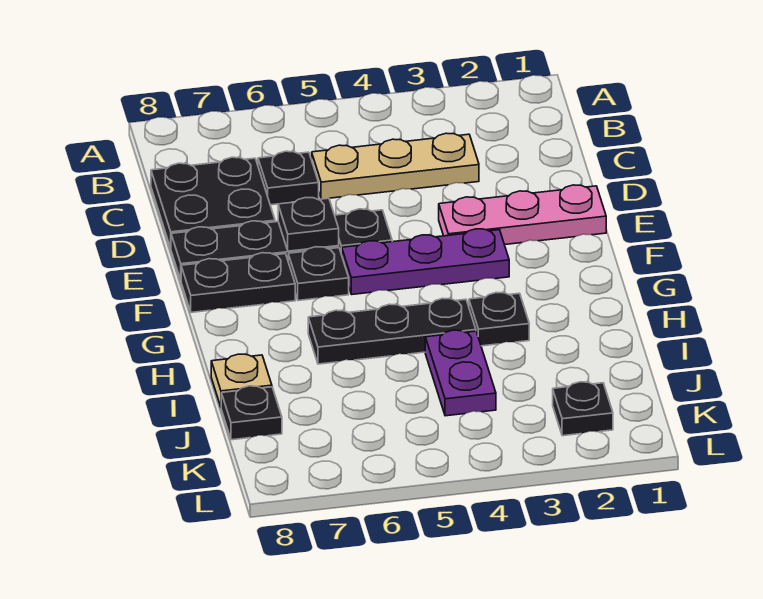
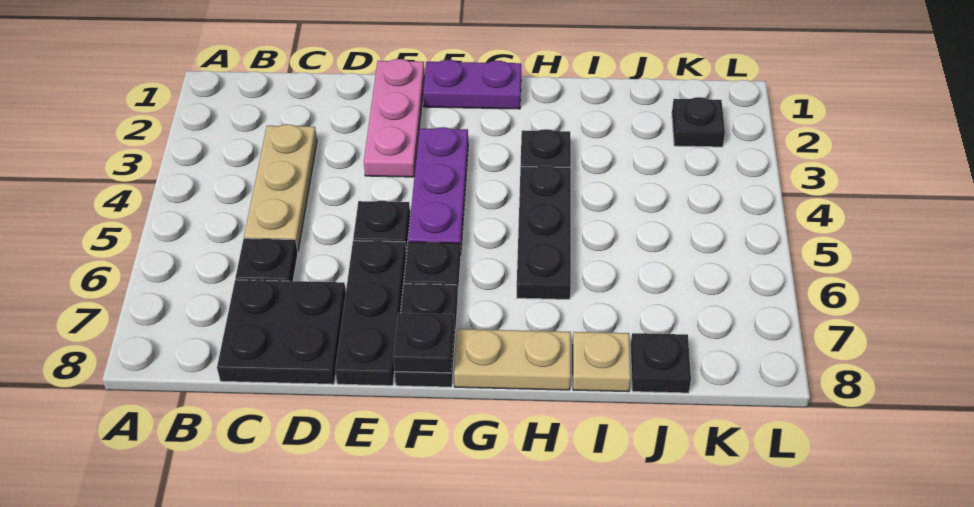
black 1x1 plate [278,197,339,251] -> black 1x1 plate moved to [393,313,454,373]
none -> tan 1x2 plate [454,329,571,390]
purple 1x2 plate [425,330,496,416] -> purple 1x2 plate moved to [423,60,521,109]

